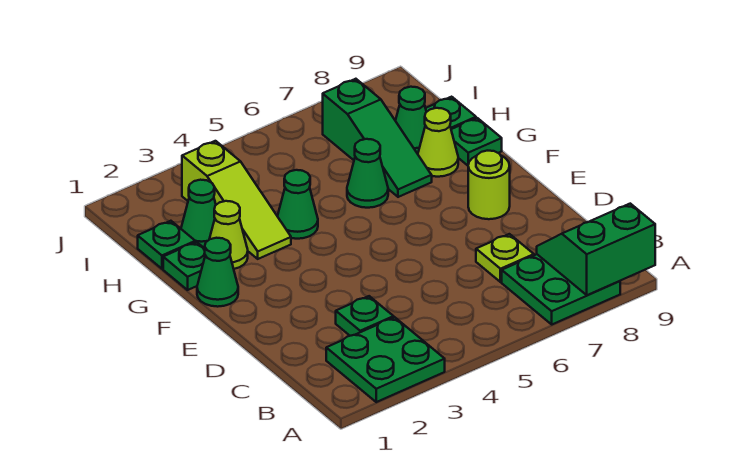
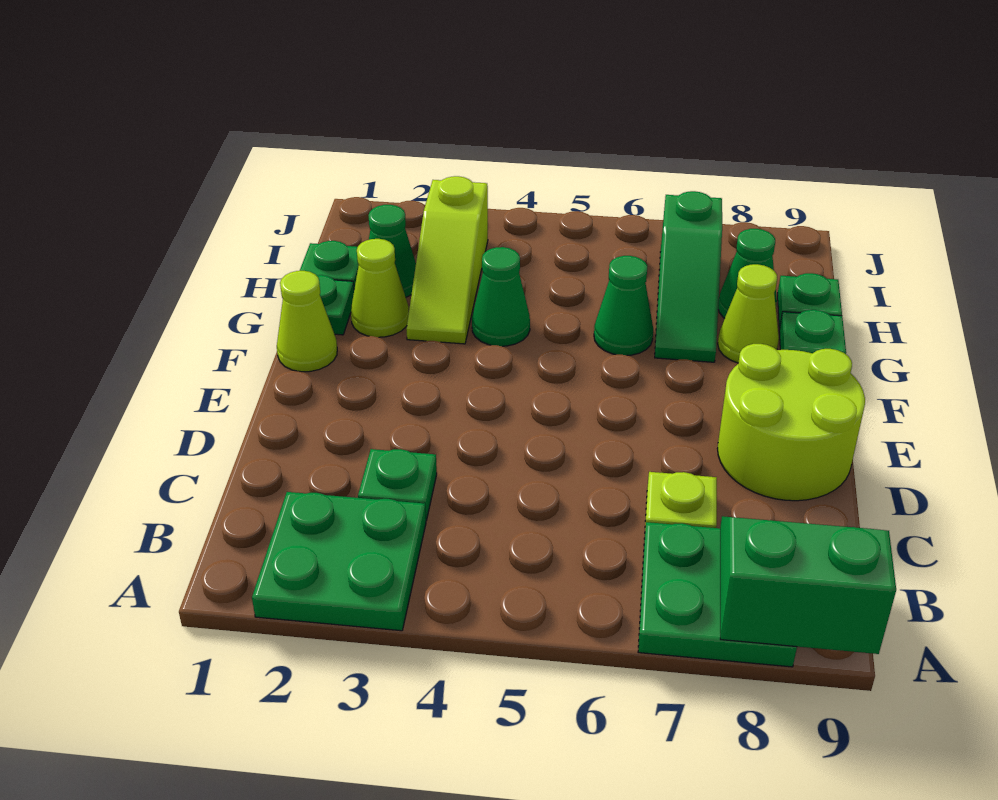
lime 1x1 round brick [468,151,510,219] -> lime 2x2 round brick [717,344,865,501]
green 1x1 cone [197,238,238,307] -> lime 1x1 cone [277,271,337,372]

